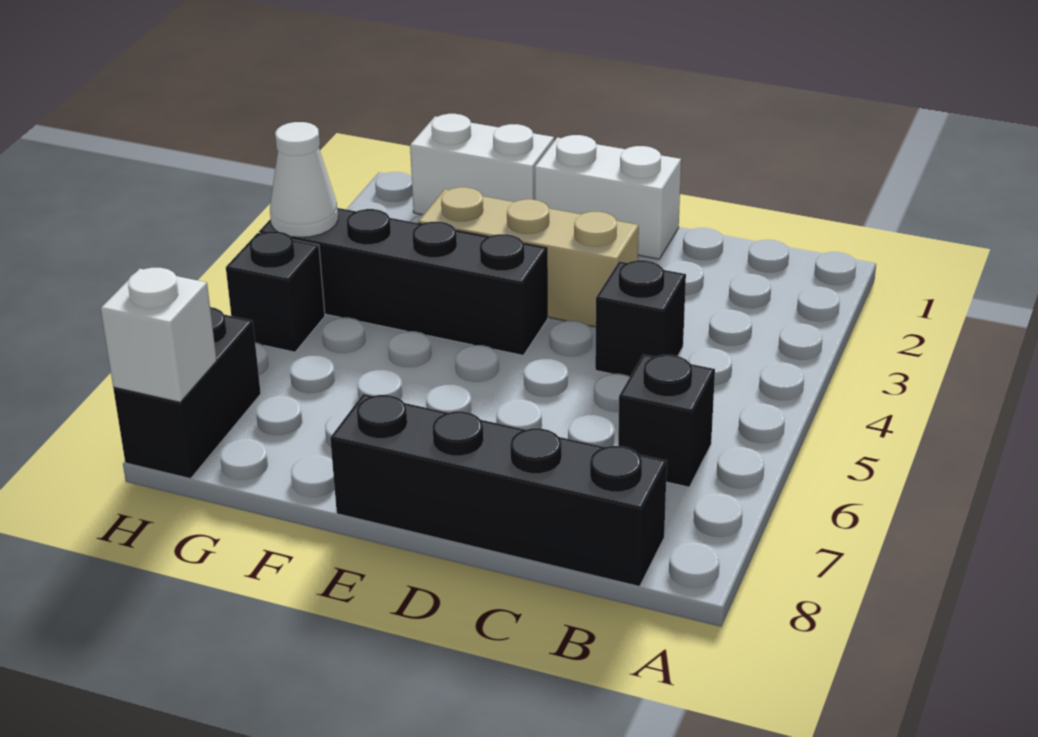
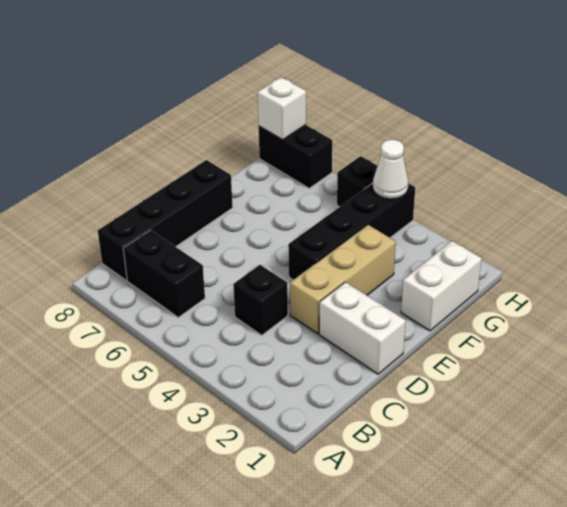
black 1x1 brick [618,354,715,487] -> black 1x2 brick [123,230,205,317]
white 1x2 brick [535,135,681,259] -> white 1x2 brick turned to [319,282,406,374]

